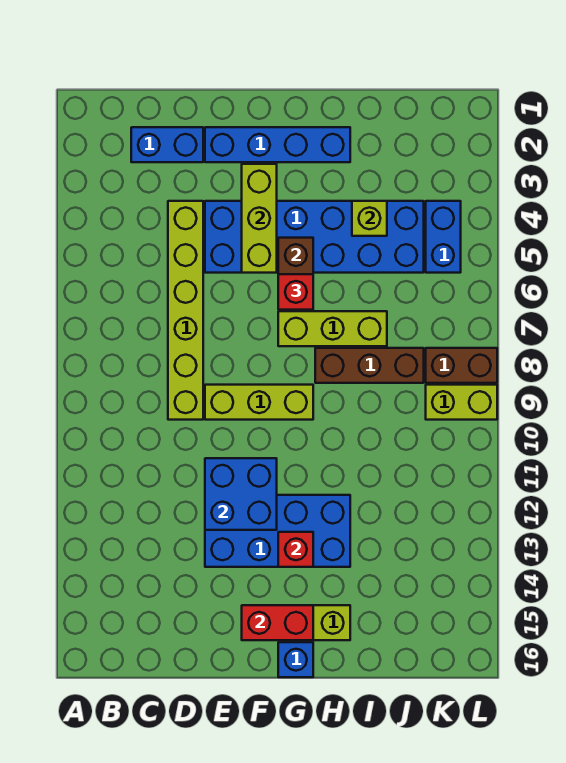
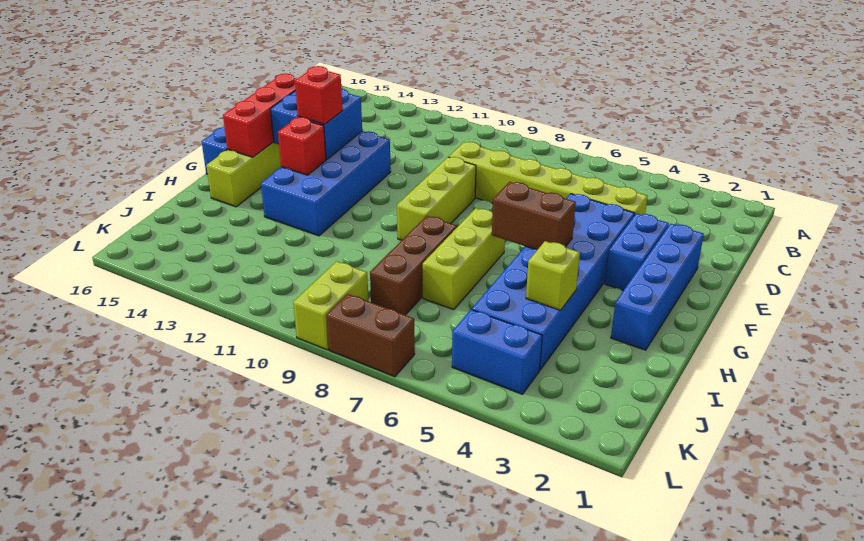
blue 1x2 brick [131,127,203,162] -> blue 1x2 brick moved to [605,213,669,290]
blue 2x2 brick [205,458,277,530] -> blue 2x2 brick moved to [271,89,362,160]
lime 1x3 brick [242,164,277,273] -> none
red 1x2 brick [242,605,313,640] -> red 1x3 brick [223,73,296,157]
red 1x1 brick [278,274,313,310] -> red 1x1 brick moved to [295,66,343,125]
brown 1x2 brick [426,348,497,383] -> brown 1x2 brick turned to [326,294,415,377]

